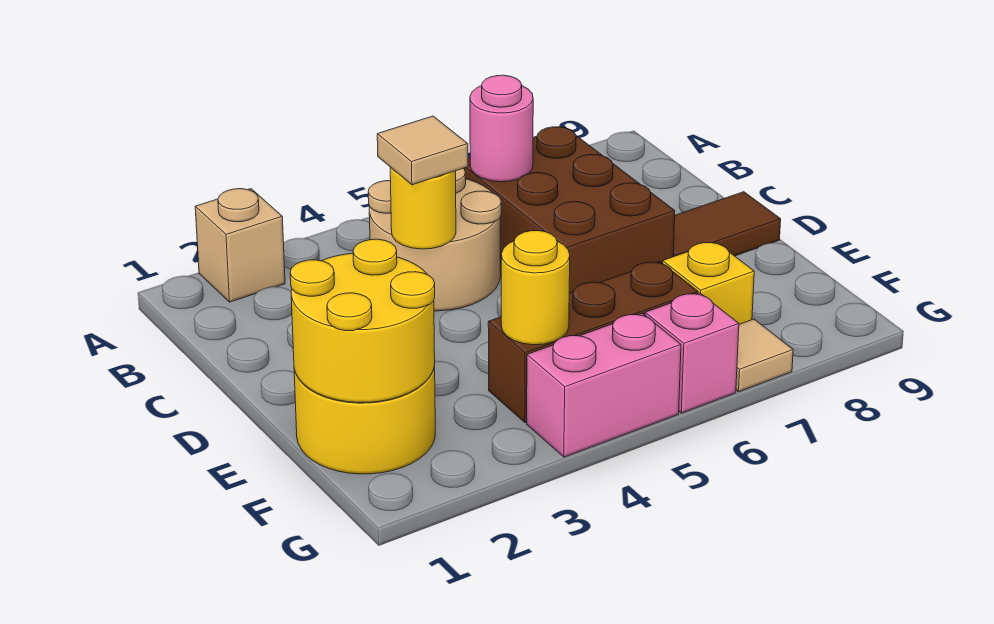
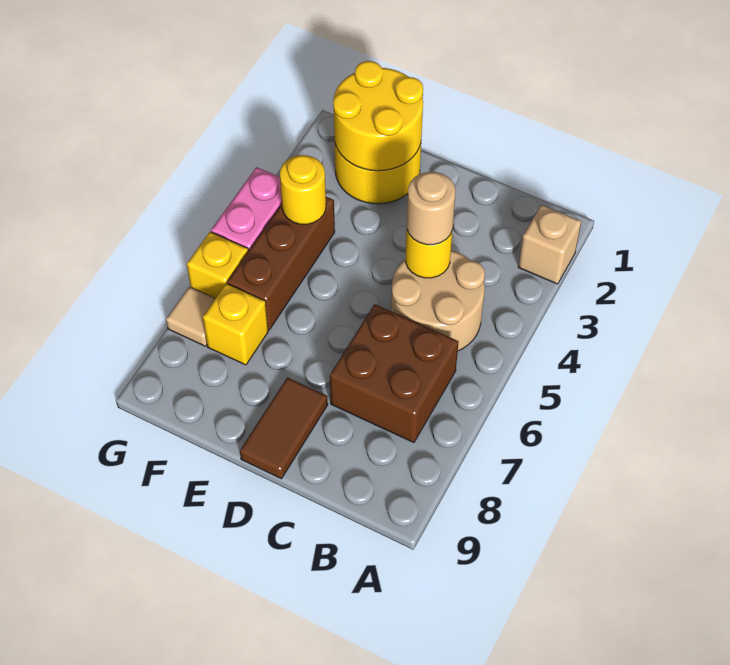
brown 2x3 brick [464,127,675,293] -> brown 2x2 brick [330,304,459,443]
pink 1x1 round brick [470,75,533,182] -> none
tan 1x1 tile [377,116,468,185] -> tan 1x1 round brick [407,172,455,245]
pink 1x1 brick [645,293,739,413] -> yellow 1x1 brick [187,232,248,299]

